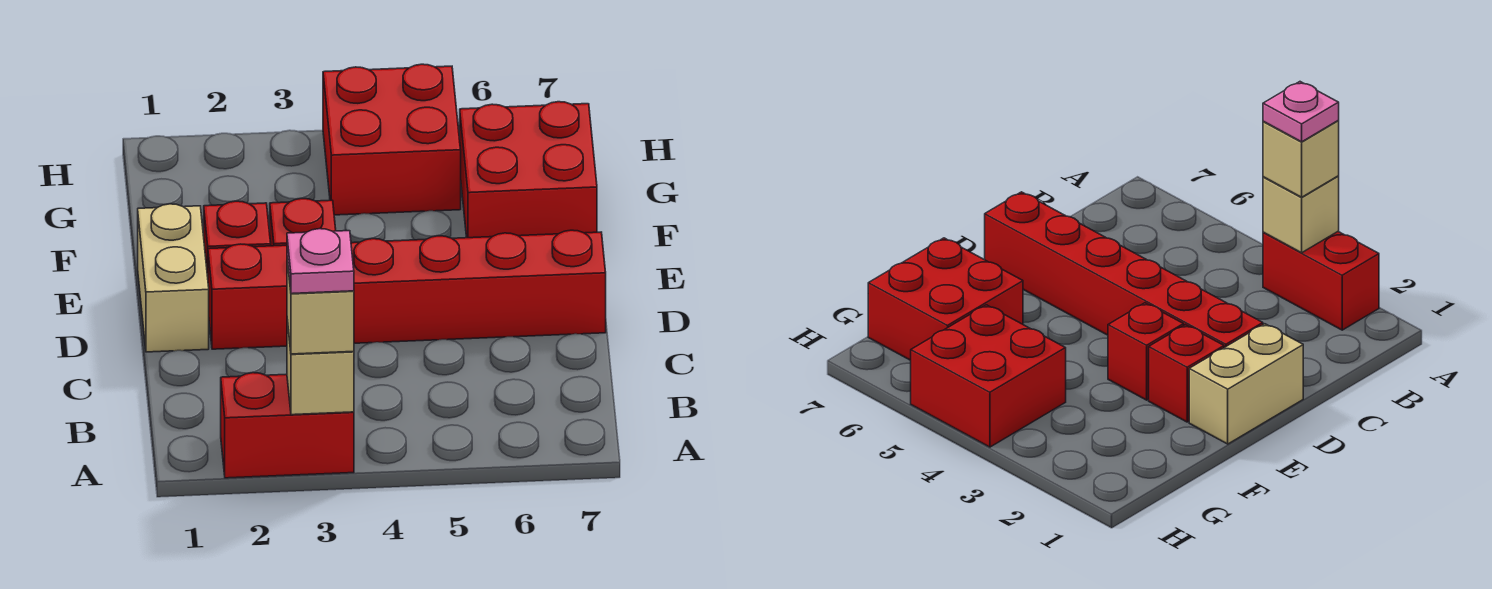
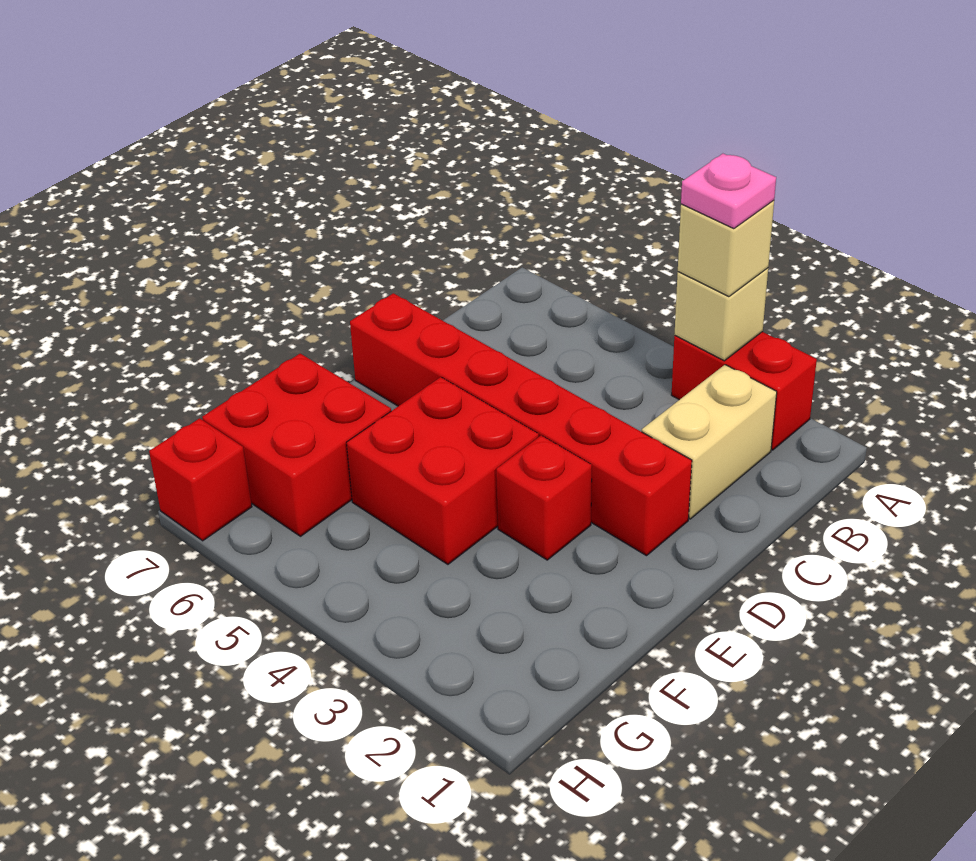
tan 1x2 brick [138,204,209,352] -> tan 1x2 brick moved to [642,365,777,519]
red 1x1 brick [204,201,271,276] -> red 1x1 brick moved to [149,418,252,541]
red 2x2 brick [323,64,461,215] -> red 2x2 brick moved to [347,377,539,564]

